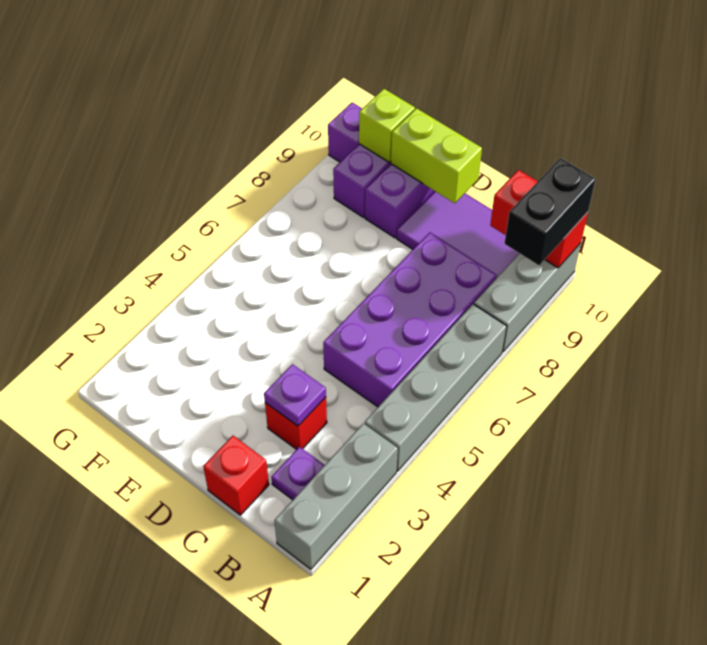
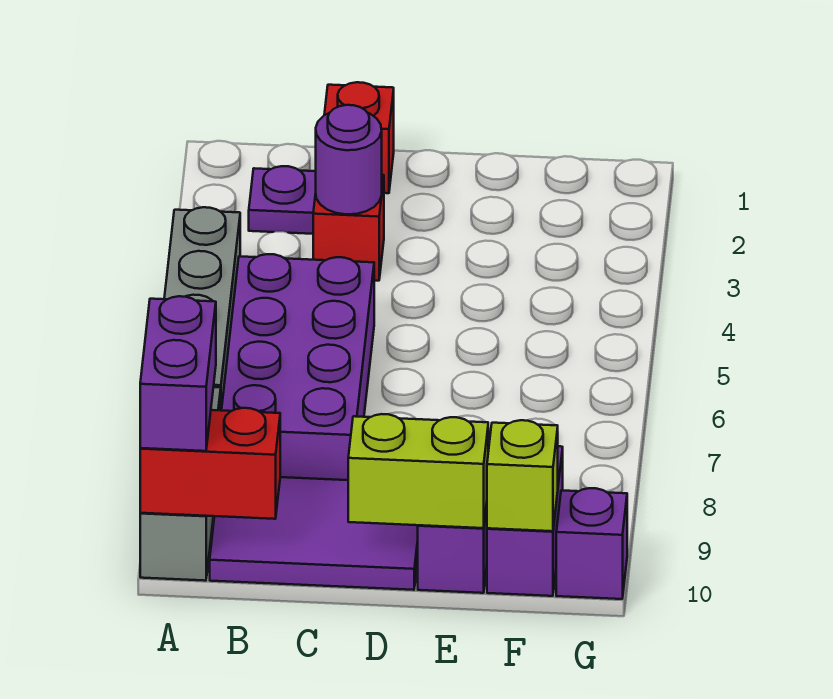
grey 1x3 brick [274,423,398,569] -> none
black 1x2 brick [504,158,596,265] -> purple 1x2 brick [140,296,216,451]
purple 1x1 plate [264,364,326,426] -> purple 1x1 round brick [316,105,382,214]

